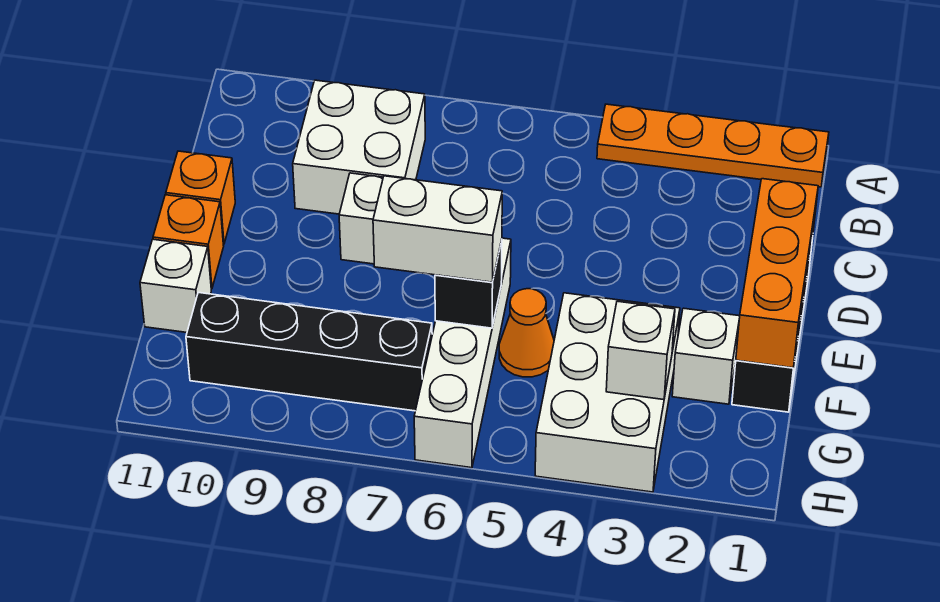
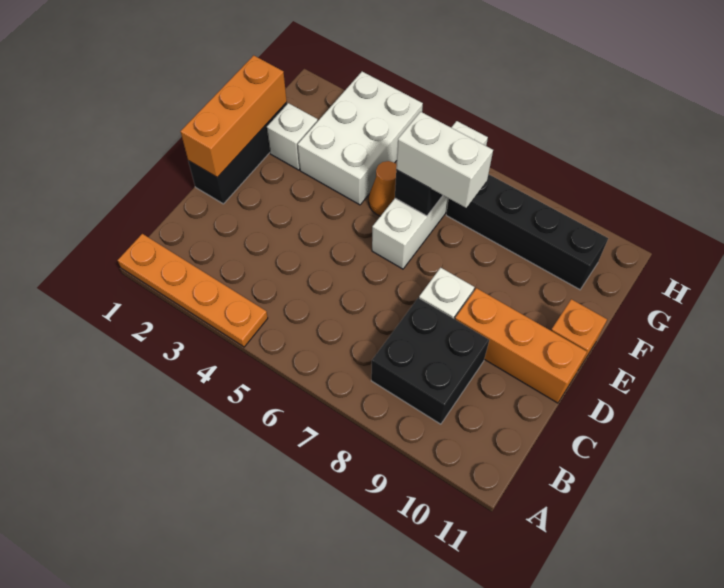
white 2x2 brick [293,80,425,214] -> black 2x2 brick [371,298,489,424]
orange 1x1 brick [166,151,235,244] -> orange 1x3 brick [455,288,587,403]
white 1x1 brick [140,239,211,332] -> none
white 1x1 brick [606,301,675,400] -> none

